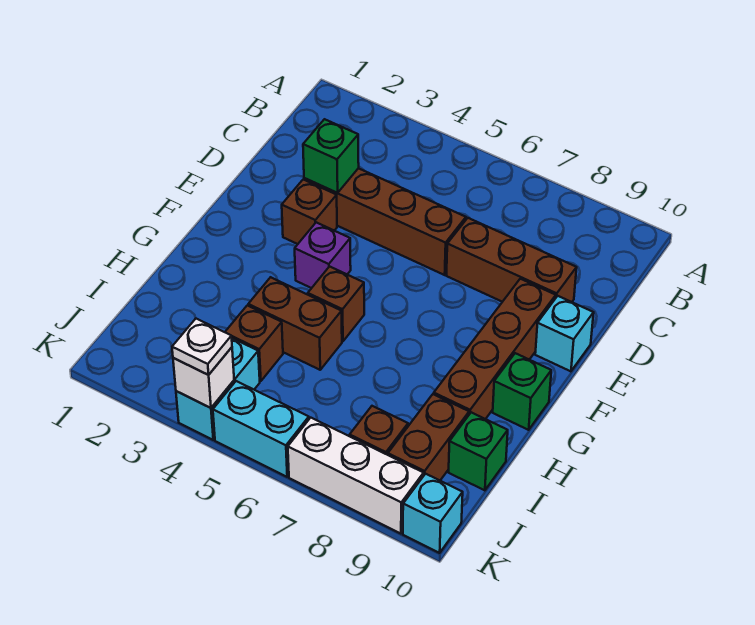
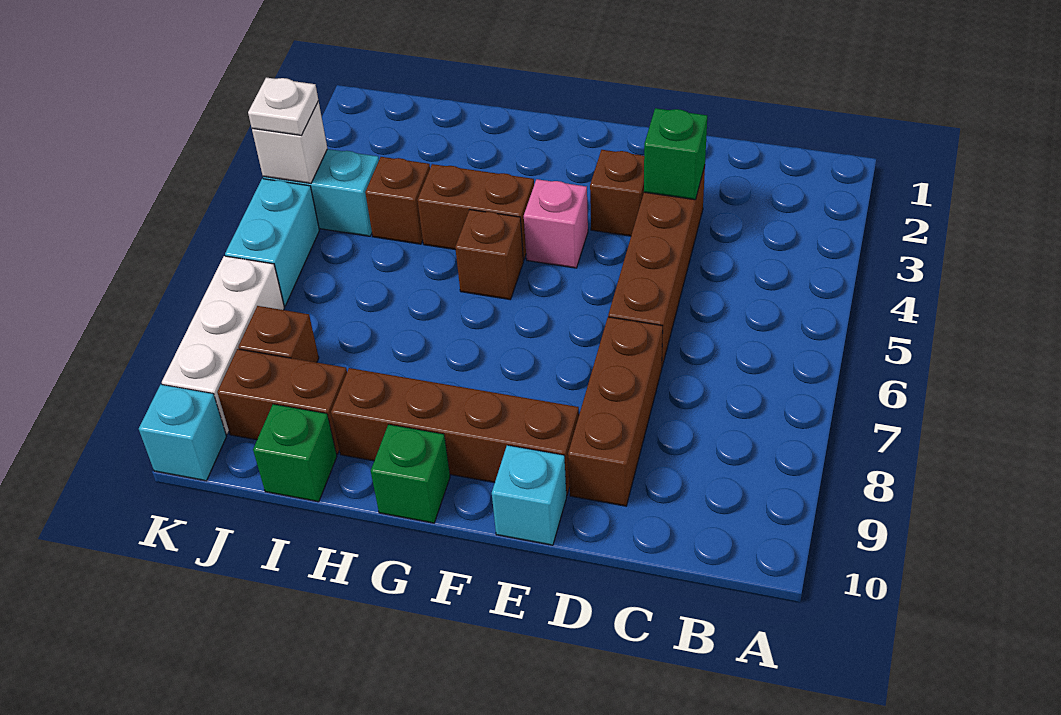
purple 1x1 brick [295,222,351,288] -> pink 1x1 brick [524,179,588,268]
brown 1x2 brick [248,277,342,370] -> brown 1x2 brick turned to [417,164,534,260]

